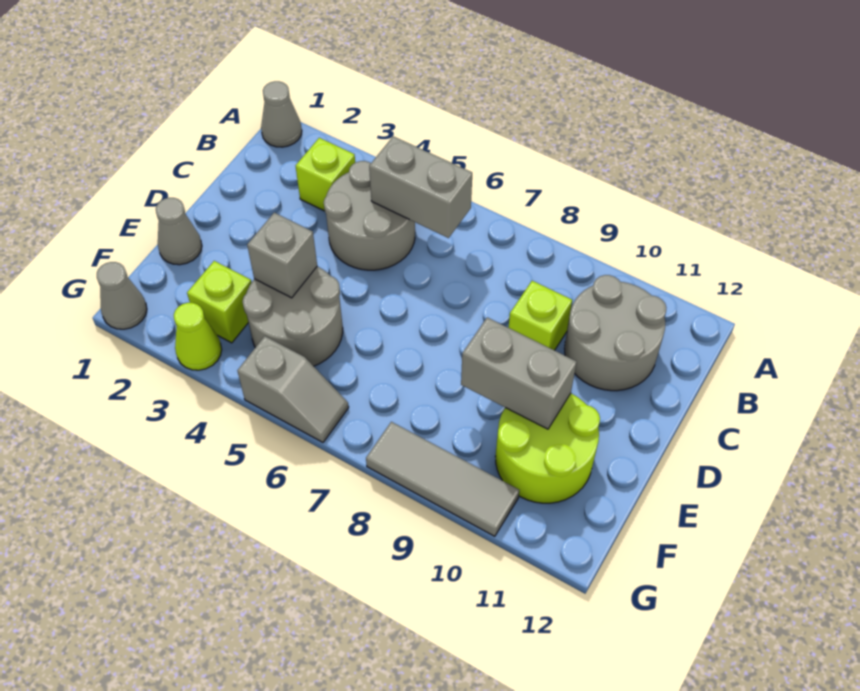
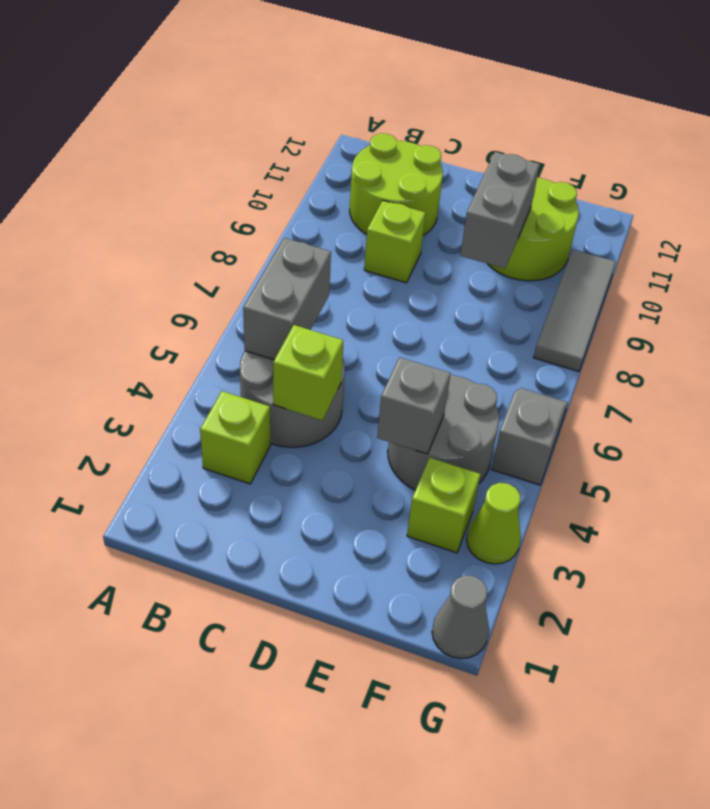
grey 1x1 cone [261,81,302,147] -> none
grey 2x2 round brick [564,275,666,391] -> lime 2x2 round brick [350,133,443,235]
none -> lime 1x1 brick [273,325,343,420]
grey 1x1 cone [156,198,202,265] -> none

